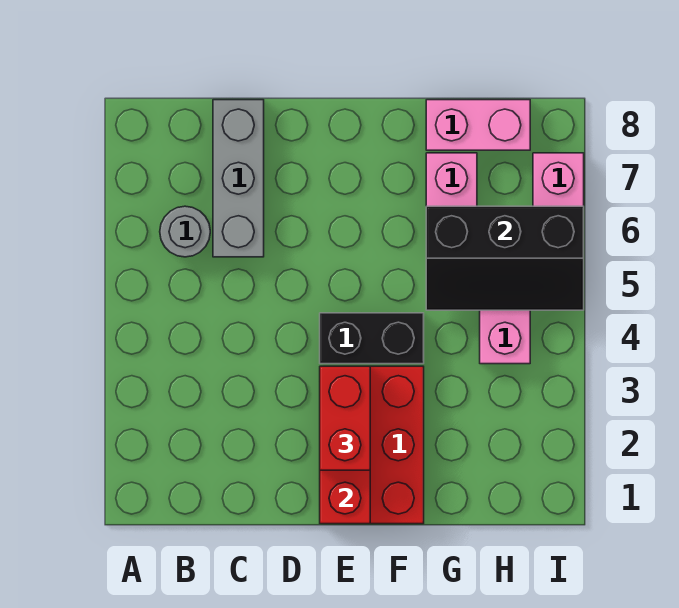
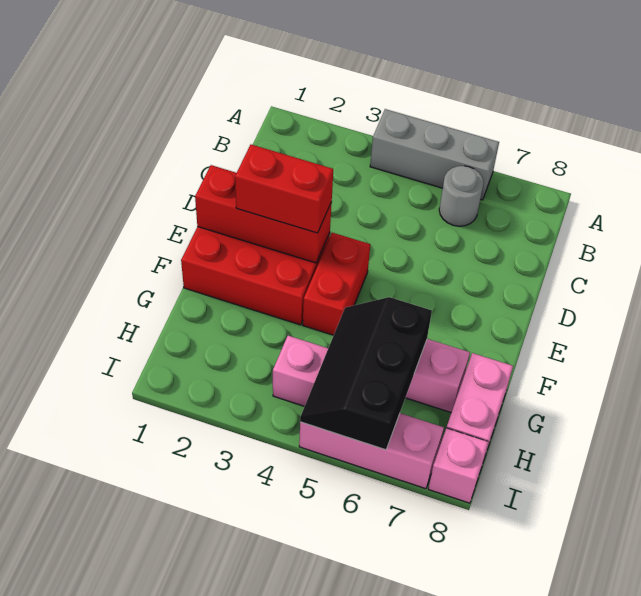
grey 1x3 brick [213,100,264,257] -> grey 1x3 brick moved to [370,109,499,200]
black 1x2 brick [320,313,424,364] -> red 1x2 brick [303,233,370,335]
none -> pink 1x1 brick [428,428,488,503]

